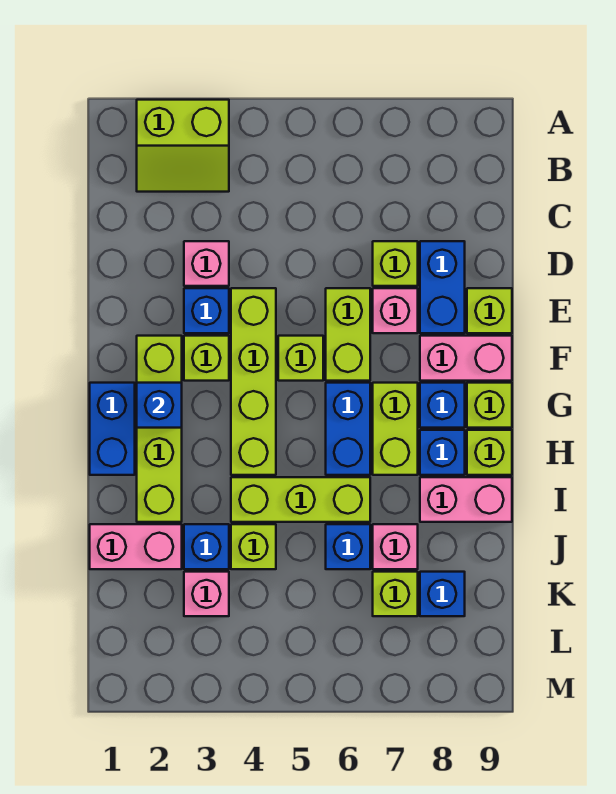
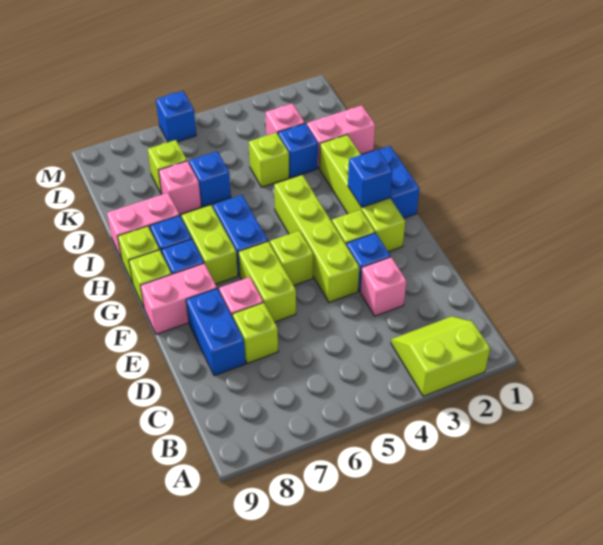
lime 1x1 brick [467,288,512,333] -> none
lime 1x3 brick [231,477,370,522] -> none
blue 1x1 brick [420,572,465,616] -> blue 1x1 brick moved to [156,91,196,142]

